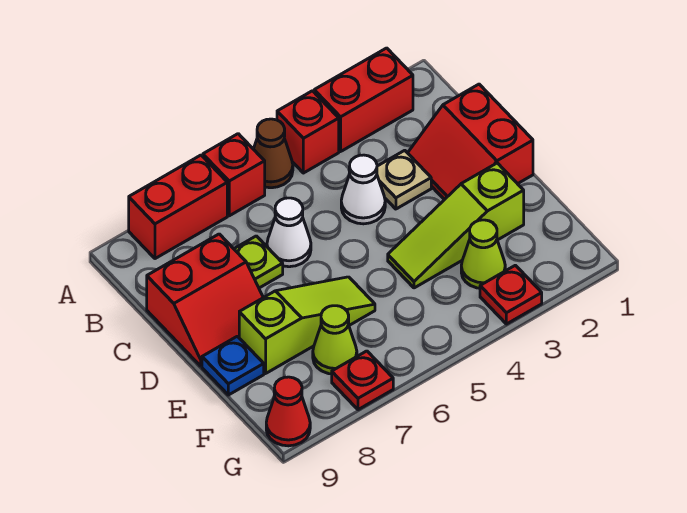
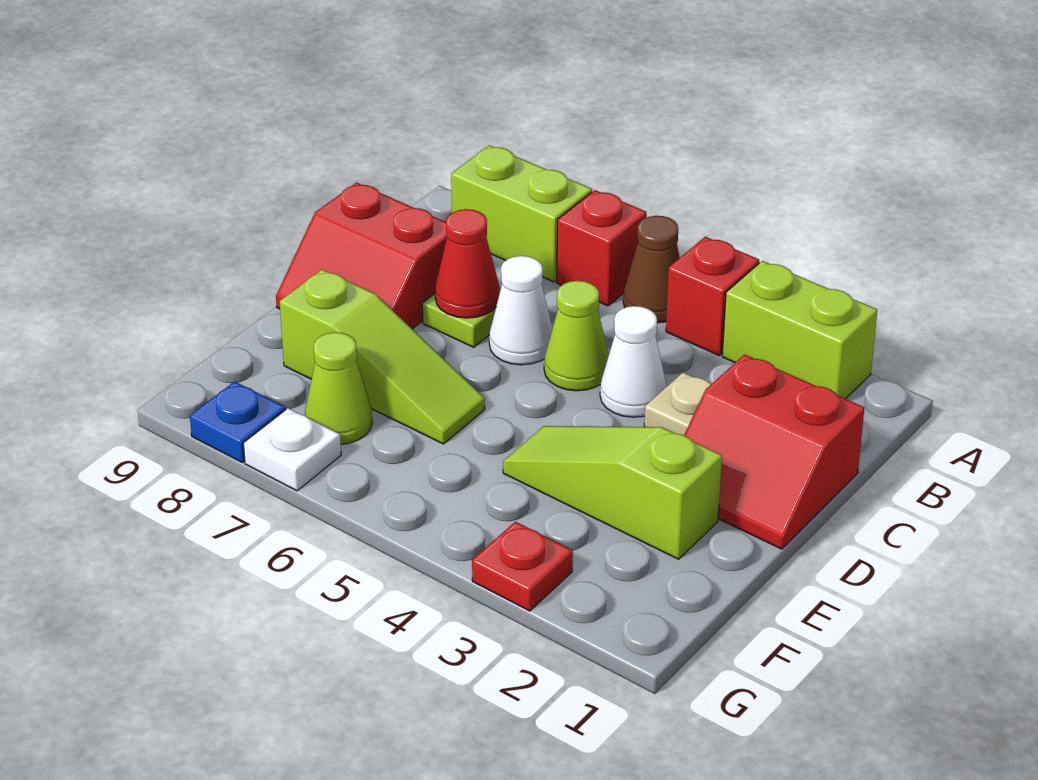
red 1x2 brick [314,48,413,151] -> lime 1x2 brick [722,261,877,399]
red 1x2 brick [129,155,227,259] -> lime 1x2 brick [451,145,592,282]
red 2x2 slope [408,84,533,200] -> red 2x2 slope turned to [684,354,864,549]
blue 1x1 plate [202,336,264,395] -> blue 1x1 plate moved to [190,381,286,463]
lime 1x1 cone [461,220,505,288] -> lime 1x1 cone moved to [544,281,609,391]
red 1x1 plate [332,351,393,410] -> white 1x1 plate [243,408,341,491]
red 1x1 cone [266,377,310,446] -> red 1x1 cone moved to [435,209,500,318]

